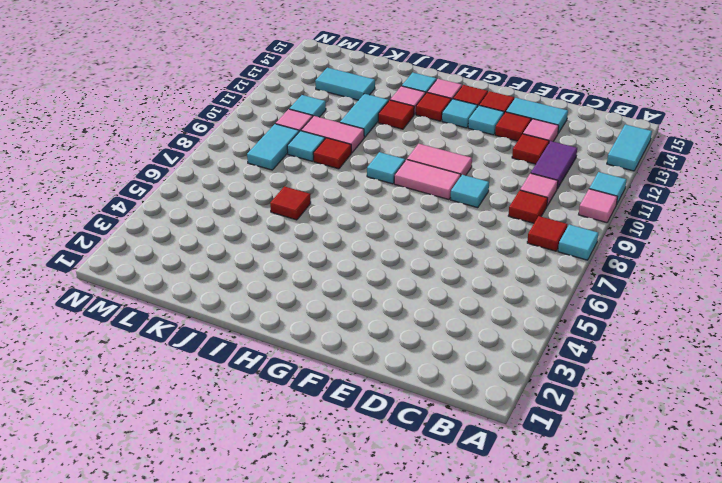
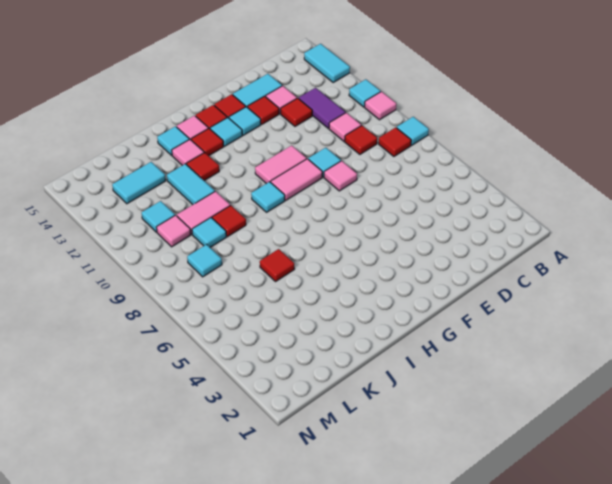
none -> pink 1x1 tile [324,161,357,191]
cyan 1x2 tile [247,124,299,170] -> cyan 1x1 tile [187,244,222,277]

